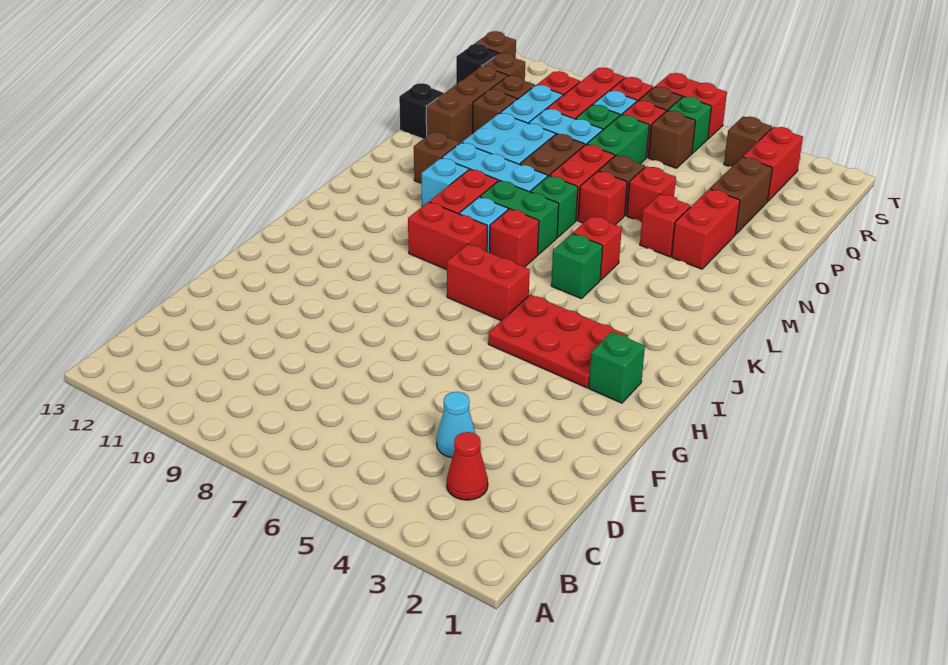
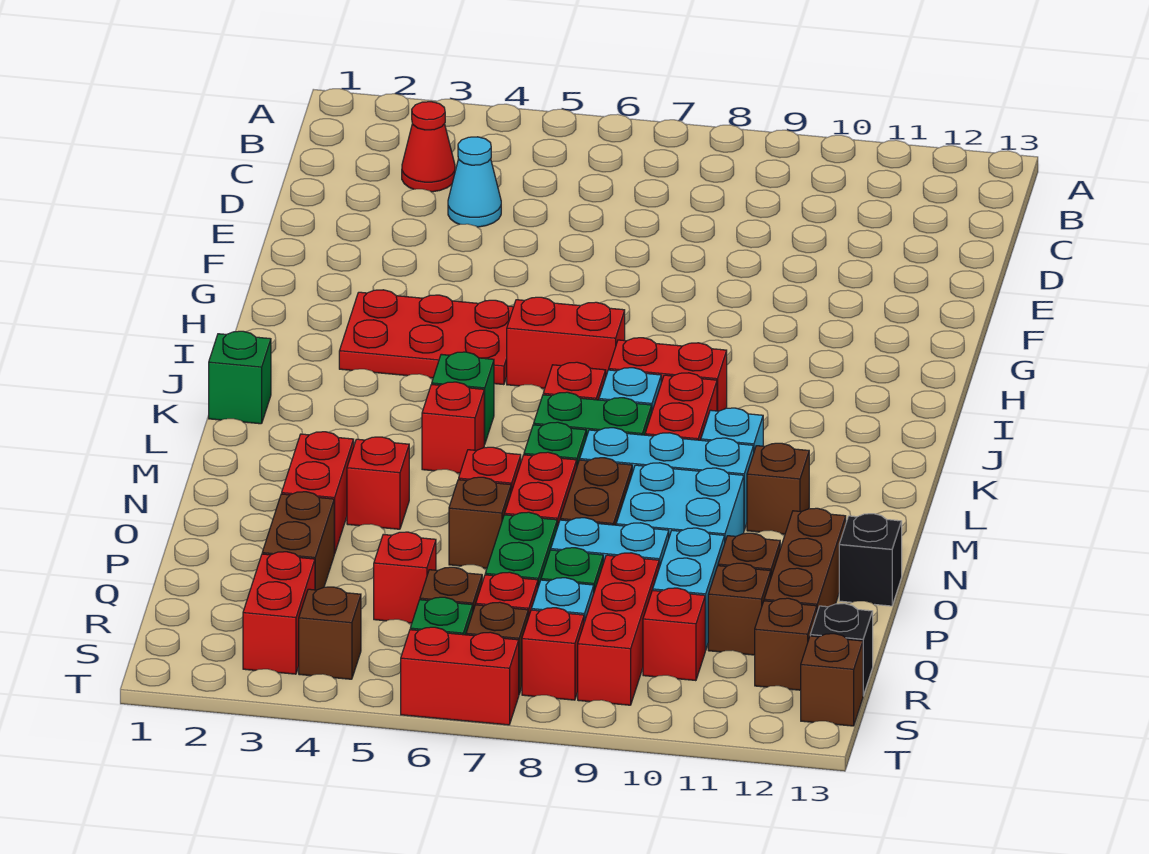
green 1x1 brick [589,332,645,403] -> green 1x1 brick moved to [209,331,271,424]
red 1x1 brick [627,166,676,222] -> red 1x1 brick moved to [374,532,436,623]

